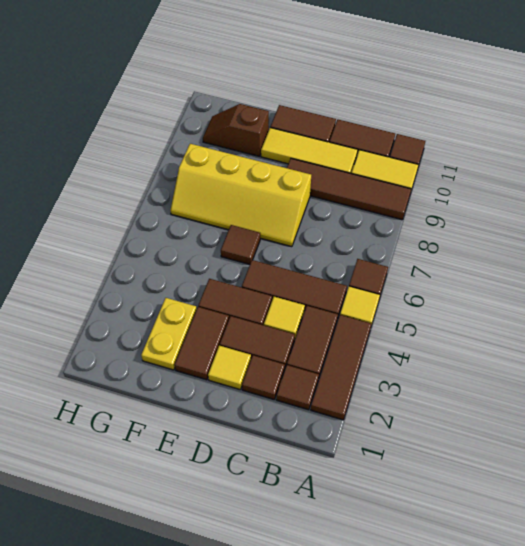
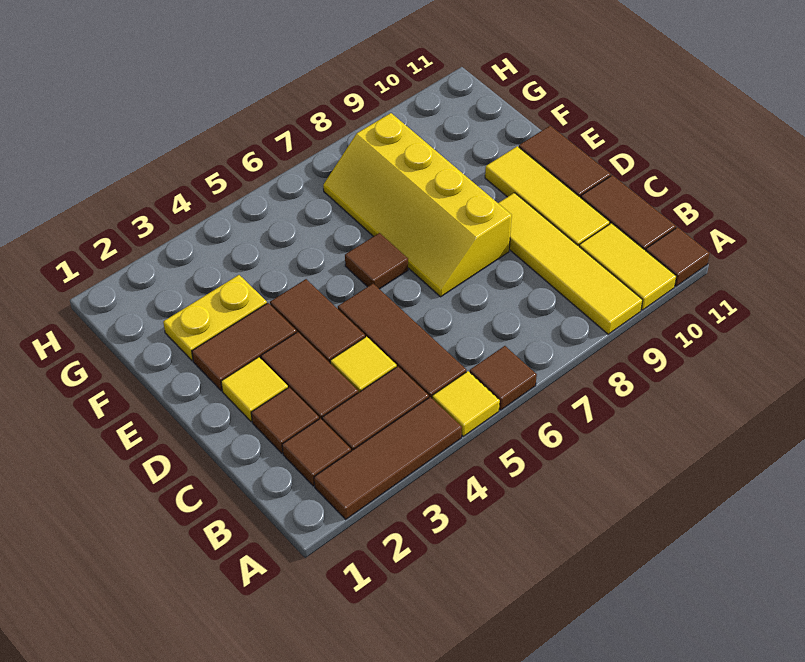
brown 1x4 tile [287,158,411,220] -> yellow 1x4 tile [498,193,643,334]
brown 1x2 slope [203,104,269,156] -> none

